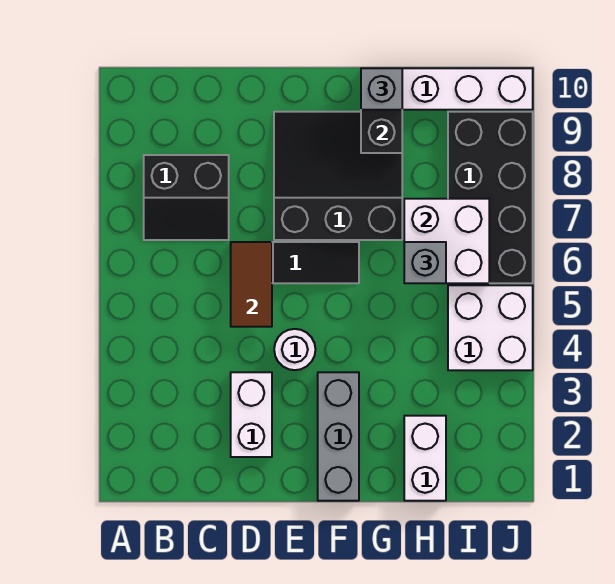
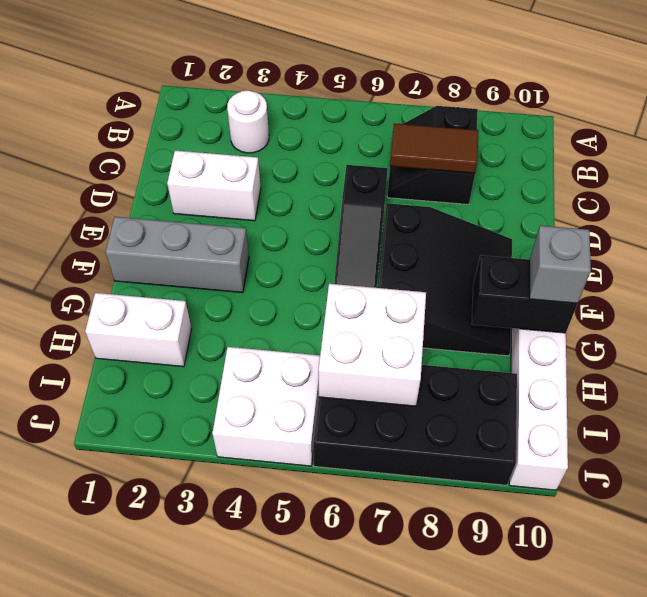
brown 1x2 tile [231,242,272,327] -> brown 1x2 tile moved to [390,123,479,173]
white 1x1 round brick [274,329,315,370] -> white 1x1 round brick moved to [227,90,269,153]
grey 1x1 brick [404,242,446,283] -> none

